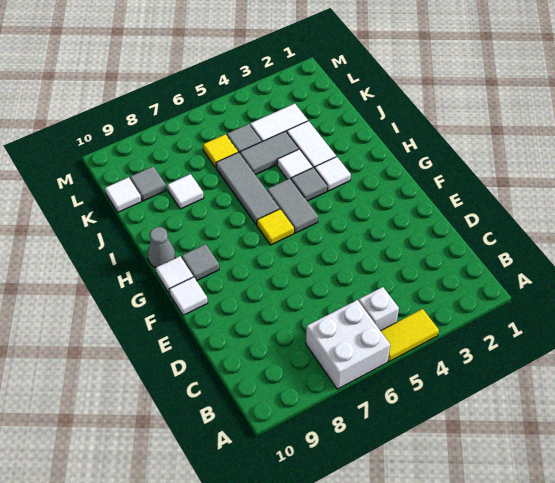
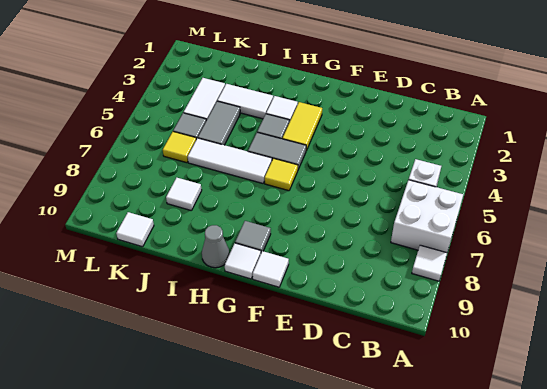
yellow 1x2 tile [381,309,439,362] -> yellow 1x2 tile moved to [282,102,322,151]
grey 1x3 tile [216,152,280,225] -> white 1x3 tile [188,138,272,183]
white 1x1 tile [277,149,313,180] -> white 1x1 tile moved to [412,245,447,281]
grey 1x1 tile [130,166,166,201] -> none

